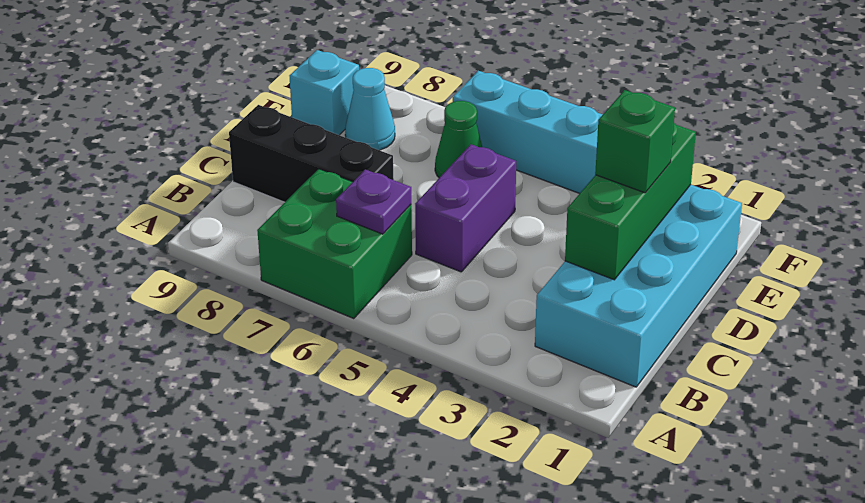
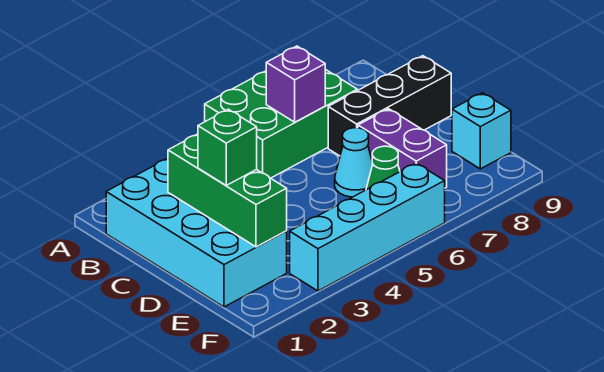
green 2x2 brick [257,169,412,319] -> green 2x3 brick [205,69,357,178]
purple 1x1 plate [336,169,411,234] -> purple 1x1 brick [266,46,325,122]
purple 1x2 brick [415,144,516,272] -> purple 1x2 brick moved to [358,109,447,188]
cyan 1x1 cone [345,68,395,150] -> cyan 1x1 cone moved to [335,128,373,197]

